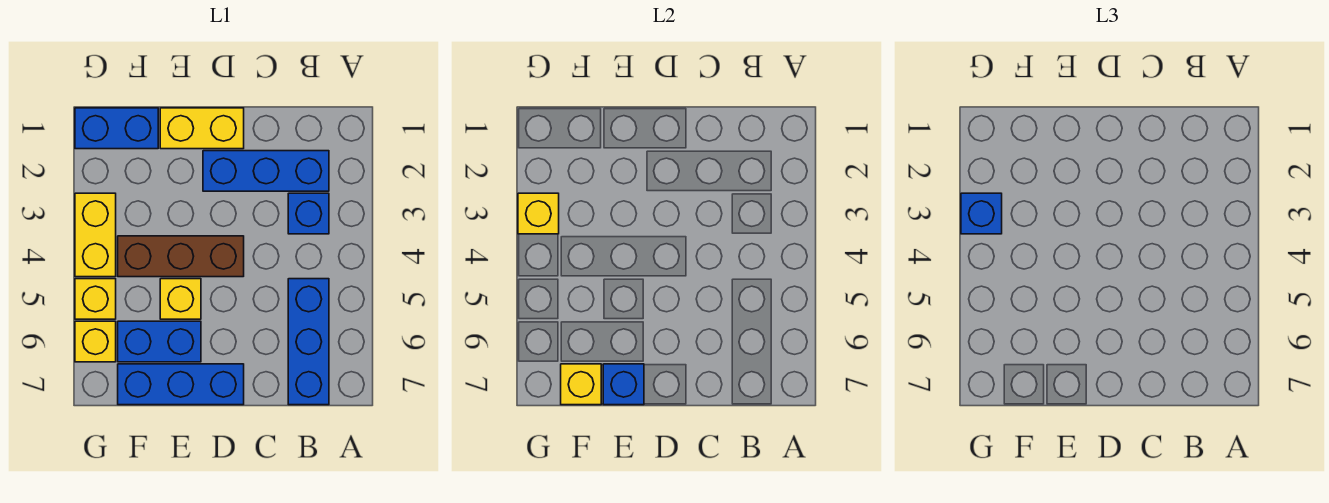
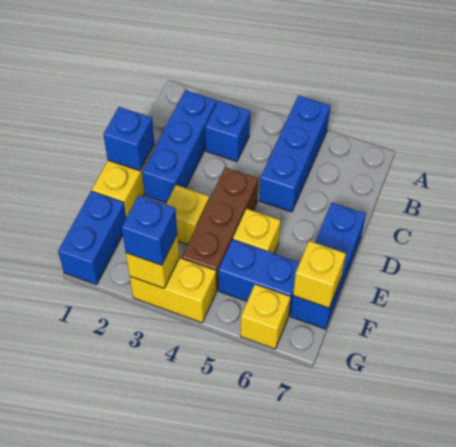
blue 1x3 brick [288,279,329,405] -> blue 1x3 brick turned to [259,95,330,212]
blue 1x2 brick [118,321,201,362] -> blue 1x2 brick turned to [218,239,300,316]
blue 1x1 brick [603,364,644,405] -> blue 1x1 brick moved to [103,107,155,171]
yellow 1x1 brick [75,279,116,319] -> yellow 1x1 brick moved to [166,185,209,245]

